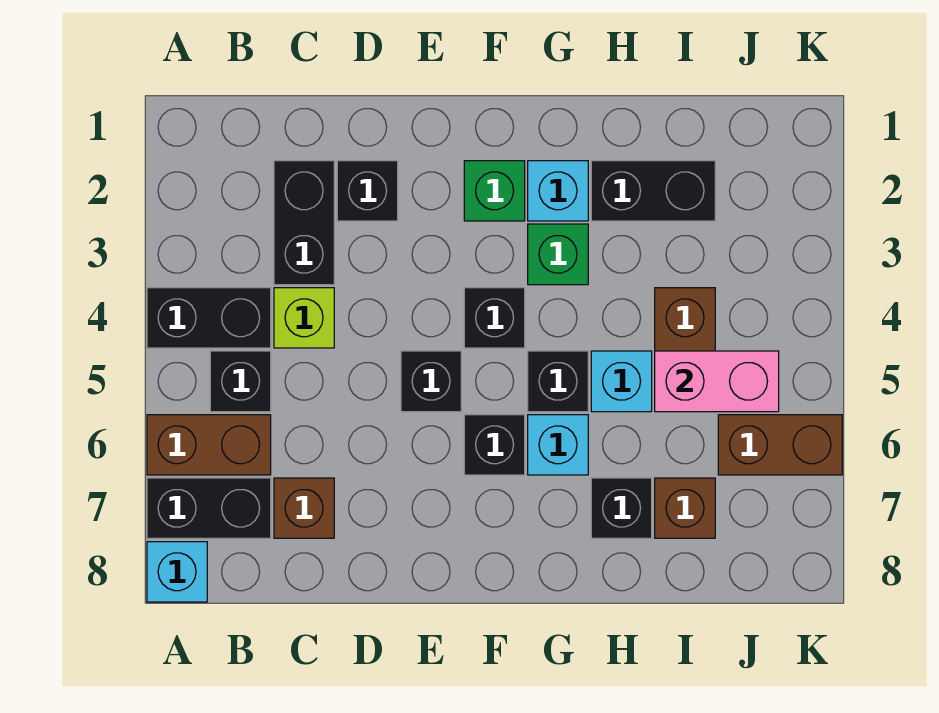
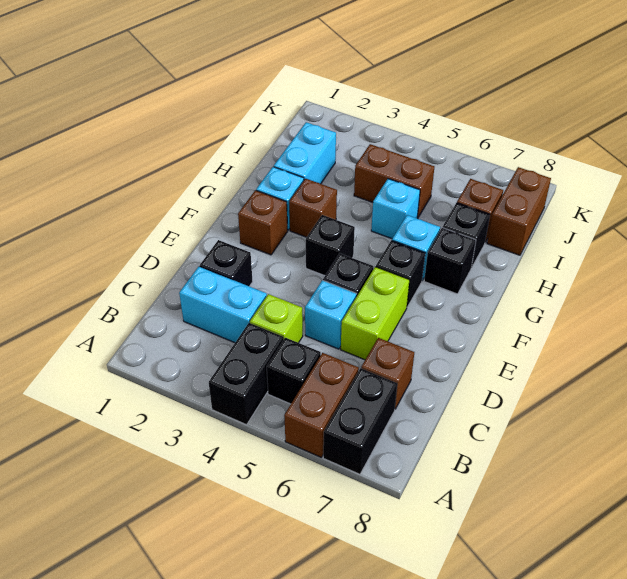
cyan 1x1 brick [147,542,207,602] -> cyan 1x1 brick moved to [305,280,356,349]
black 1x2 brick [274,161,334,285] -> cyan 1x2 brick [179,267,267,343]
none -> lime 1x2 brick [341,267,410,360]
green 1x1 brick [464,161,525,221] -> brown 1x1 brick [238,190,288,255]
green 1x1 brick [528,224,588,285] -> brown 1x1 brick [289,179,337,237]
black 1x1 brick [528,351,588,412] -> black 1x1 brick moved to [424,228,476,294]
black 1x2 brick [591,161,715,221] -> cyan 1x2 brick [274,122,336,184]
pink 1x2 brick [655,351,779,412] -> none
brown 1x2 brick [718,415,842,475] -> brown 1x2 brick moved to [487,167,551,255]

